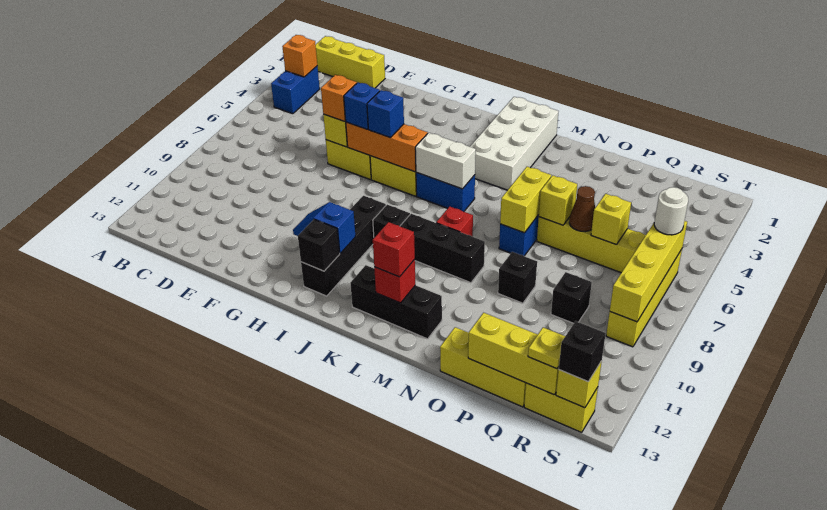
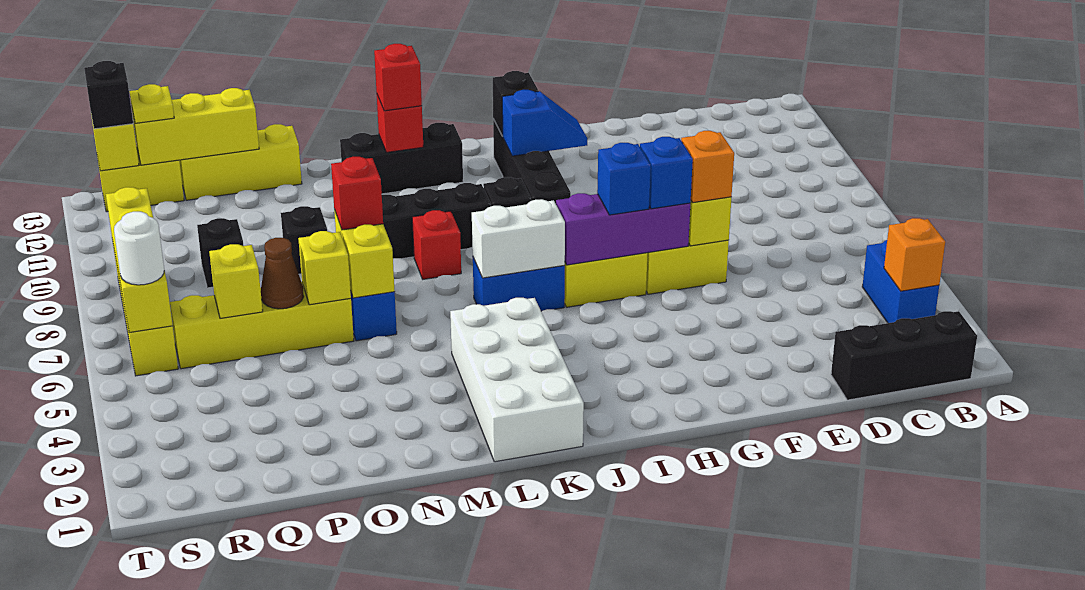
yellow 1x3 brick [316,36,385,88] -> black 1x3 brick [831,311,977,400]
orange 1x3 brick [346,122,428,172] -> purple 1x3 brick [556,193,690,265]
none -> red 1x1 brick [331,157,383,230]

